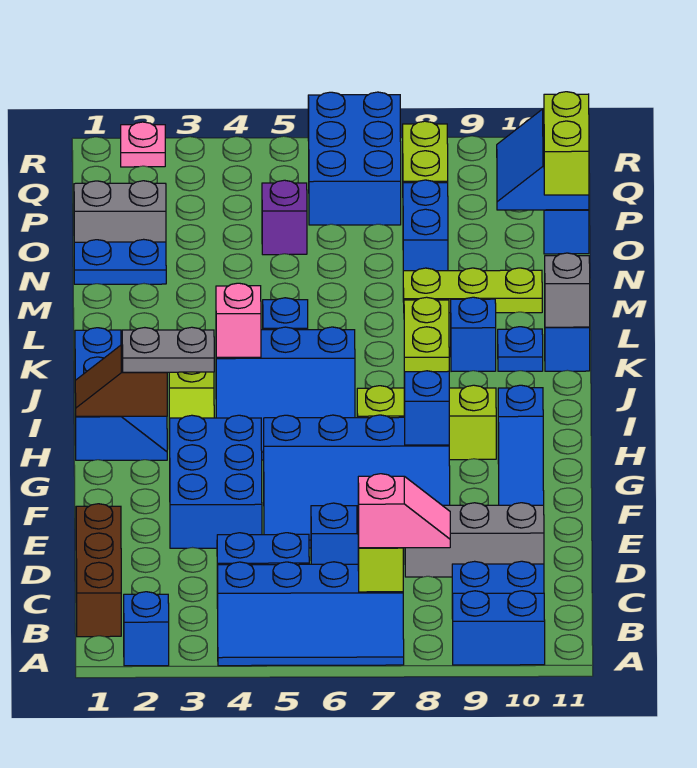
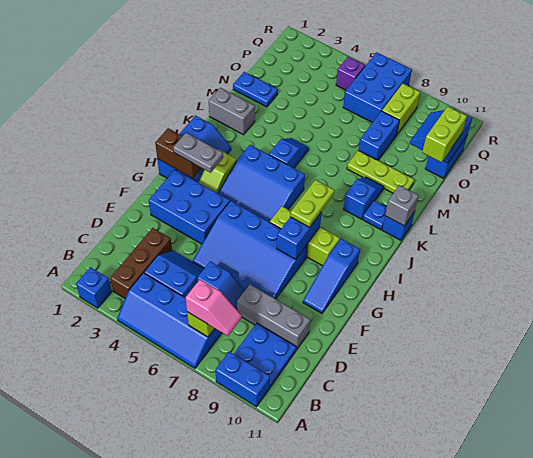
brown 1x3 brick [76,504,121,637] -> brown 1x3 brick moved to [110,228,172,298]
blue 2x3 brick [170,415,262,548] -> blue 2x3 brick turned to [149,170,230,244]
brown 1x2 slope [75,345,167,416] -> brown 1x2 brick [155,128,201,178]
pink 1x1 brick [216,283,261,357] -> none
grey 1x2 brick [74,181,166,242] -> grey 1x2 brick moved to [209,88,255,135]
purple 1x1 brick [262,180,307,255] -> purple 1x1 brick moved to [336,57,365,90]
pink 1x1 plate [121,122,165,167] -> none

